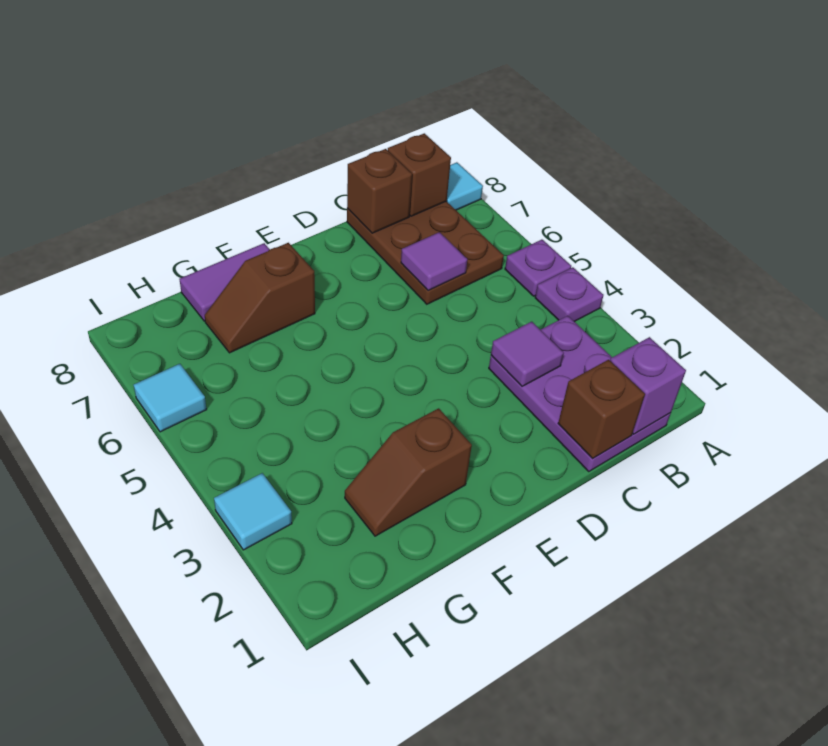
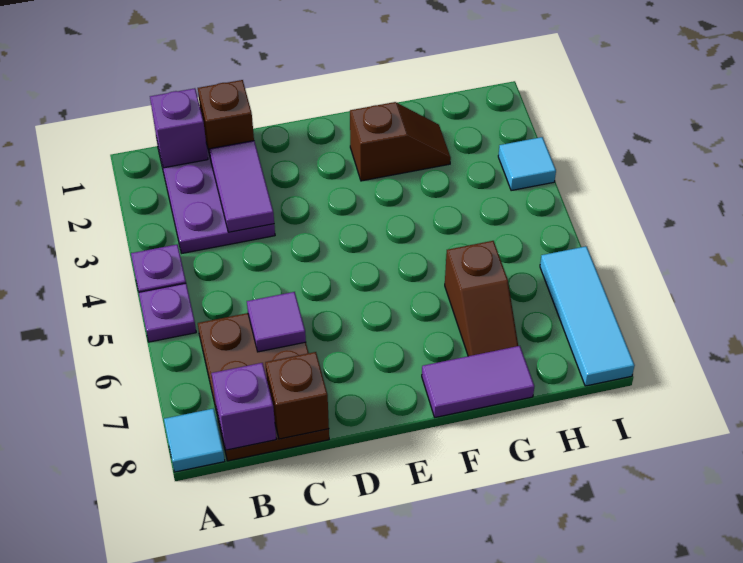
brown 1x1 brick [388,133,451,216] -> purple 1x1 brick [212,363,276,450]
purple 1x1 tile [491,322,564,386] -> purple 1x2 tile [209,141,274,232]
brown 1x2 slope [205,243,315,353] -> brown 1x2 slope turned to [445,241,518,356]
cyan 1x1 tile [134,364,207,432] -> cyan 1x3 tile [540,246,635,386]

